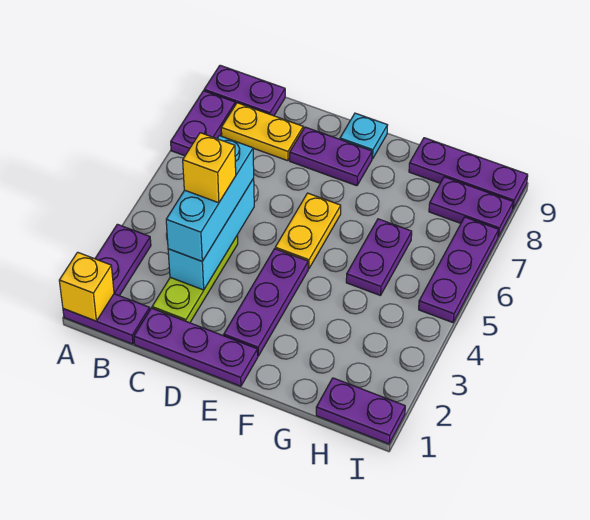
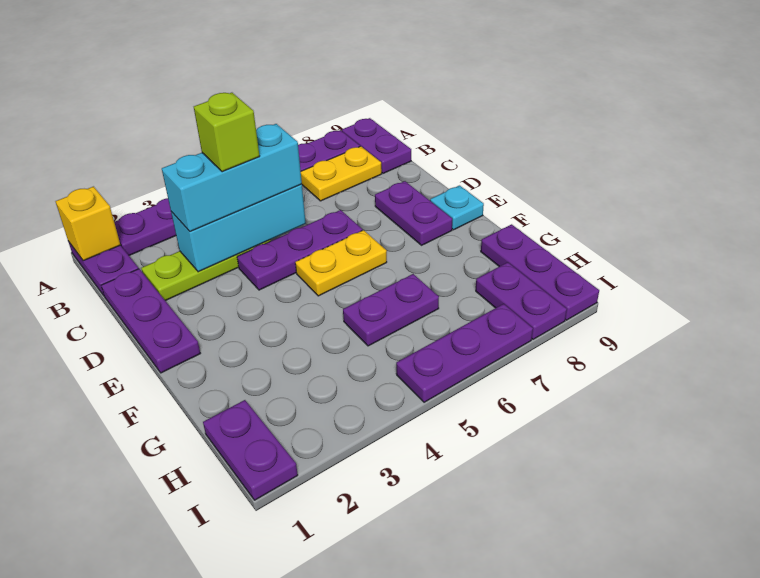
yellow 1x2 plate [221,103,303,161] -> yellow 1x2 plate turned to [301,146,382,201]
yellow 1x1 brick [183,133,236,203] -> lime 1x1 brick [194,93,260,172]
purple 1x3 plate [224,249,308,356] -> purple 1x3 plate moved to [237,210,362,290]

